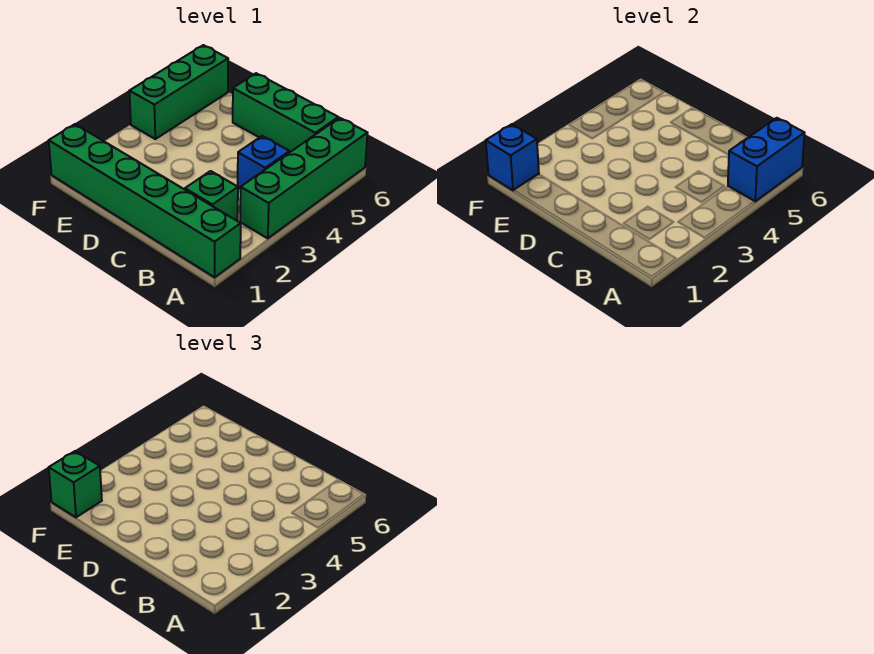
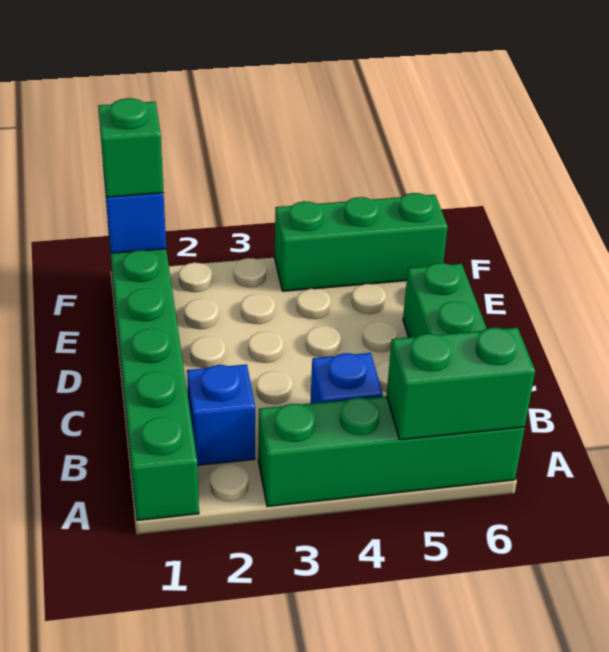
blue 1x2 brick [728,118,804,201] -> green 1x2 brick [387,328,535,440]
green 1x1 brick [185,171,238,221] -> blue 1x1 brick [187,364,255,465]

